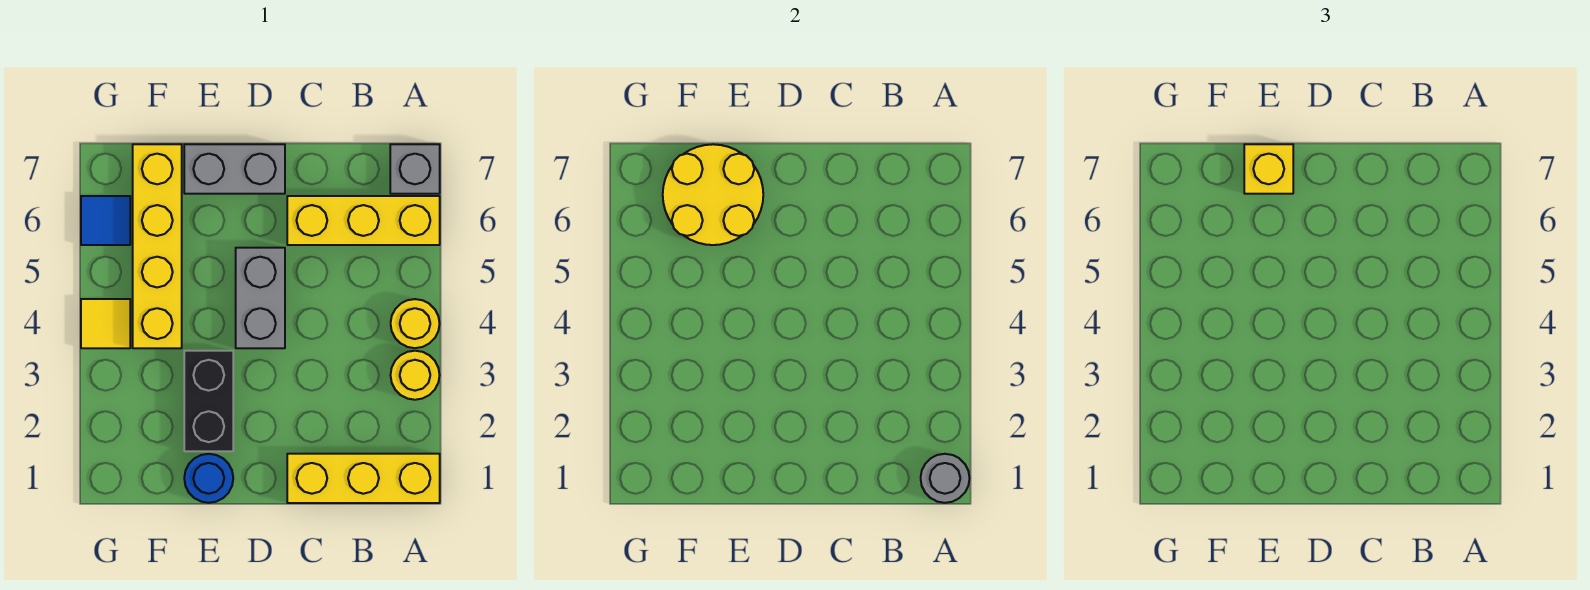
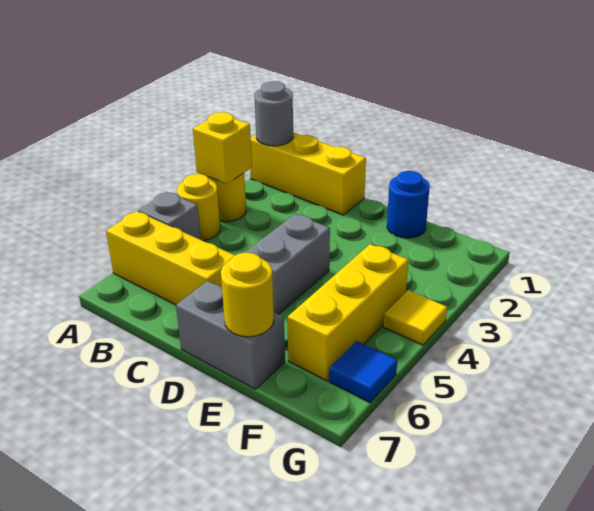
grey 1x1 brick [390,144,440,194] -> grey 1x1 brick moved to [138,192,201,240]
black 1x2 brick [184,351,233,451] -> none
yellow 2x2 round brick [663,144,763,245] -> yellow 1x1 round brick [221,253,274,337]
yellow 1x1 brick [1244,144,1293,194] -> yellow 1x1 brick moved to [193,112,252,184]
yellow 1x4 brick [133,144,182,348] -> yellow 1x3 brick [287,244,408,381]

